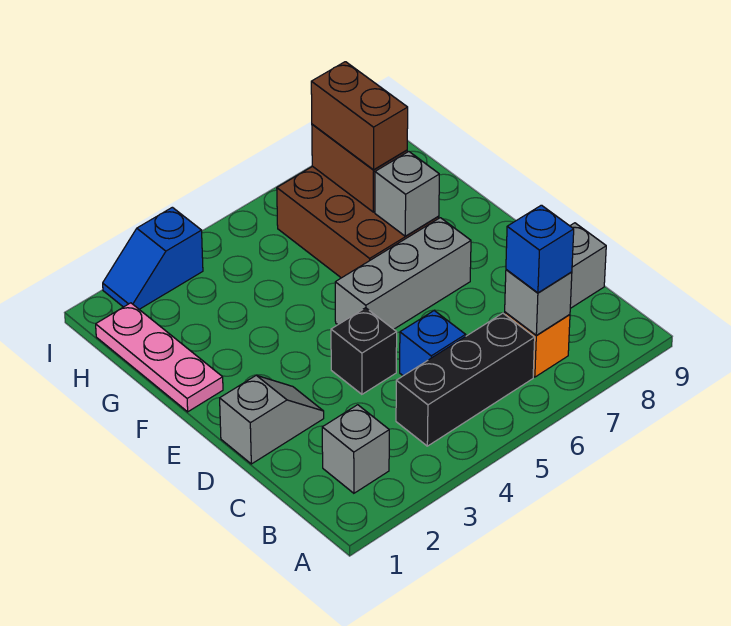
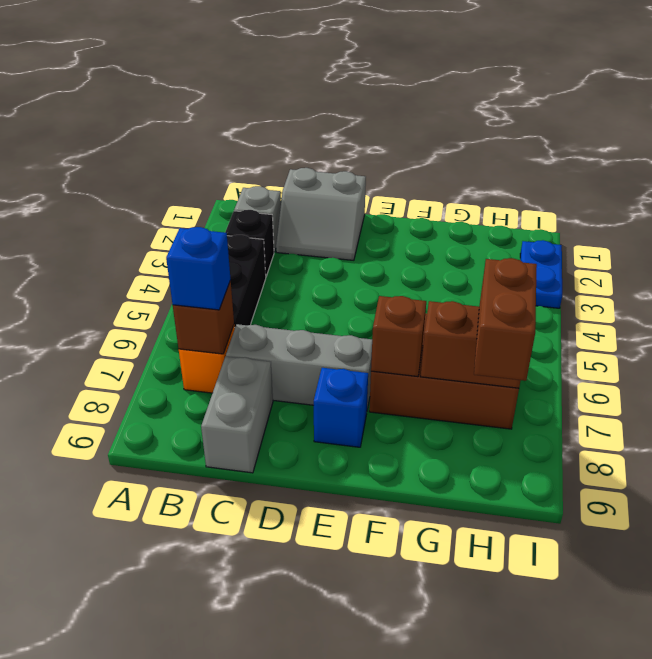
grey 1x1 brick [505,270,572,335] -> brown 1x1 brick [173,281,234,354]
blue 1x1 brick [400,311,466,376] -> blue 1x1 brick moved to [314,368,368,447]
grey 1x2 slope [220,375,324,464] -> grey 2x2 slope [276,168,366,260]
black 1x1 brick [331,308,397,394] -> black 1x1 brick moved to [225,210,274,276]
grey 1x3 brick [335,218,471,329] -> grey 1x3 brick turned to [226,324,372,409]
pink 1x3 plate [96,303,223,412] -> none
grey 1x1 brick [375,152,439,236] -> brown 1x1 brick [371,296,426,377]
brown 1x2 brick [311,62,408,170] -> brown 1x2 brick turned to [474,258,537,381]
blue 1x2 slope [103,207,203,309] -> blue 1x2 plate [520,240,562,308]

